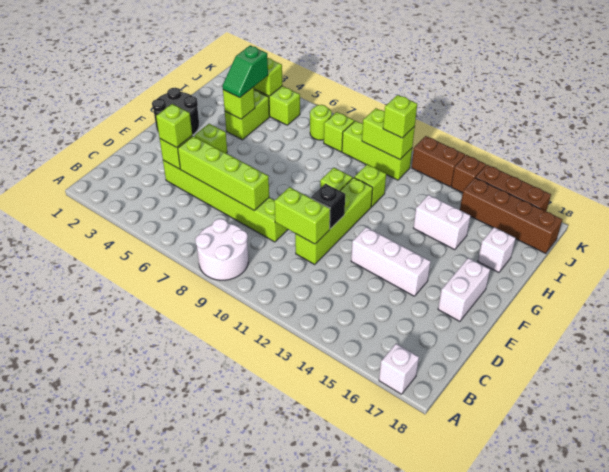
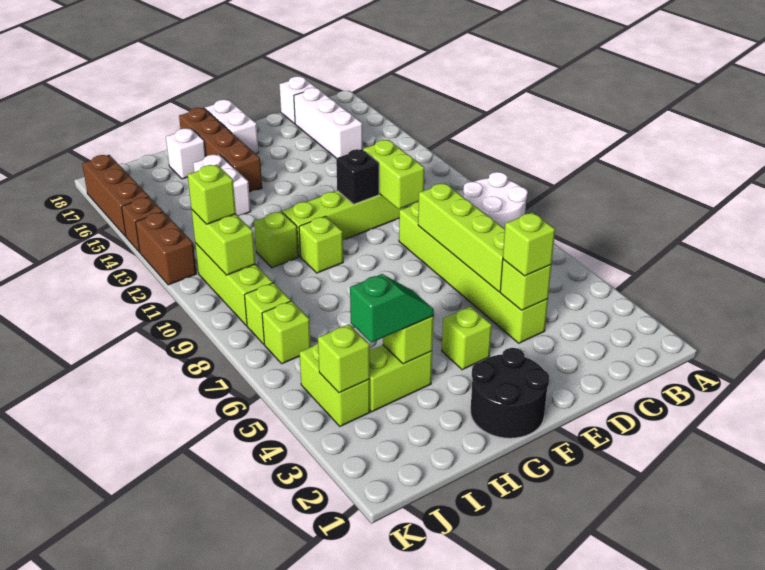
white 1x1 brick [379,344,419,394] -> white 1x1 brick moved to [279,76,316,124]
white 1x3 brick [351,227,431,296] -> white 1x3 brick moved to [294,88,363,158]
white 1x2 brick [438,258,490,321] -> white 1x2 brick turned to [205,100,259,154]
lime 1x1 round brick [310,105,332,140] -> lime 1x1 brick [262,301,311,364]
brown 1x4 brick [460,178,562,254] -> brown 1x4 brick moved to [179,108,262,193]

